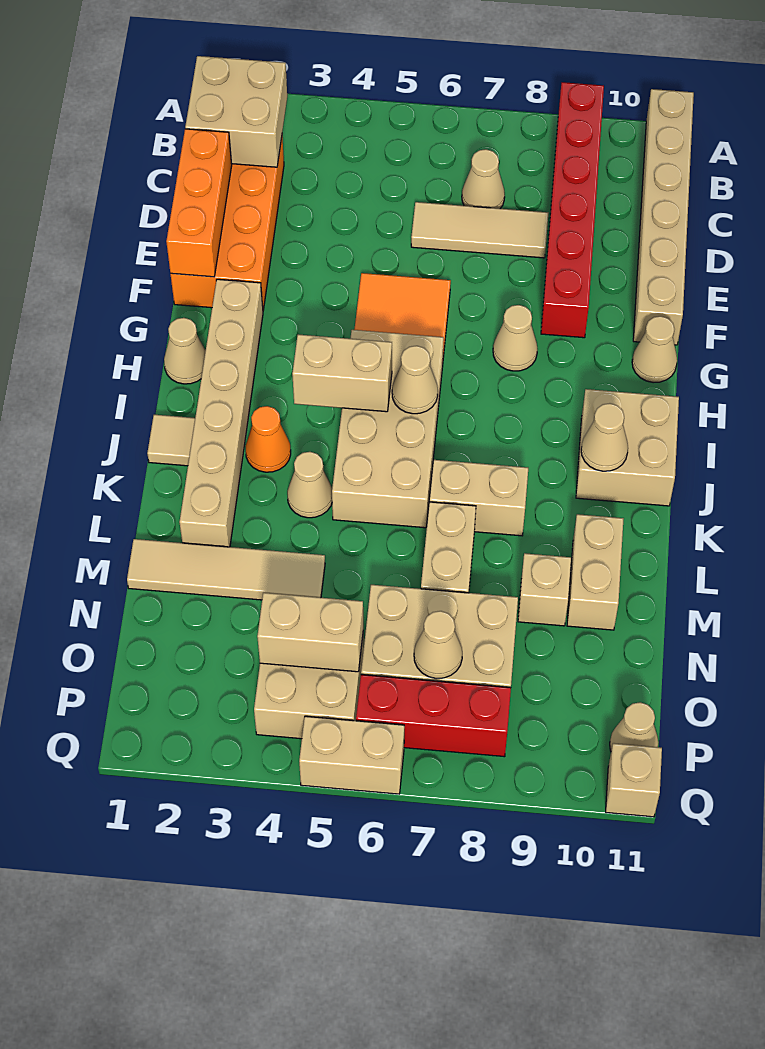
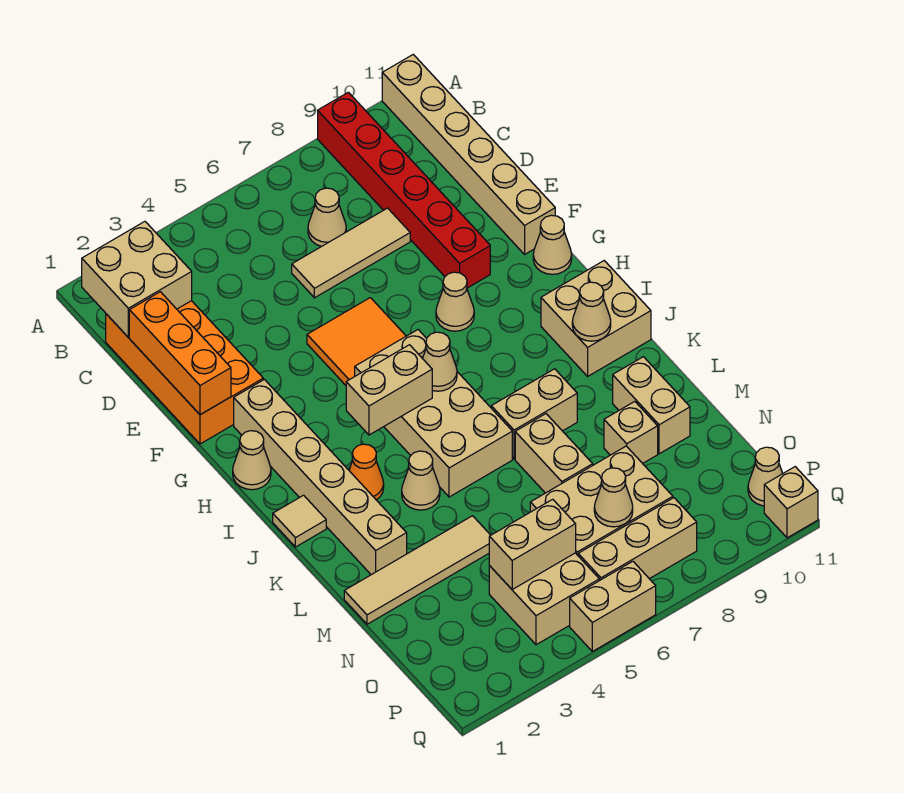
red 1x3 brick [356,675,511,757] -> tan 1x3 brick [578,498,697,581]

